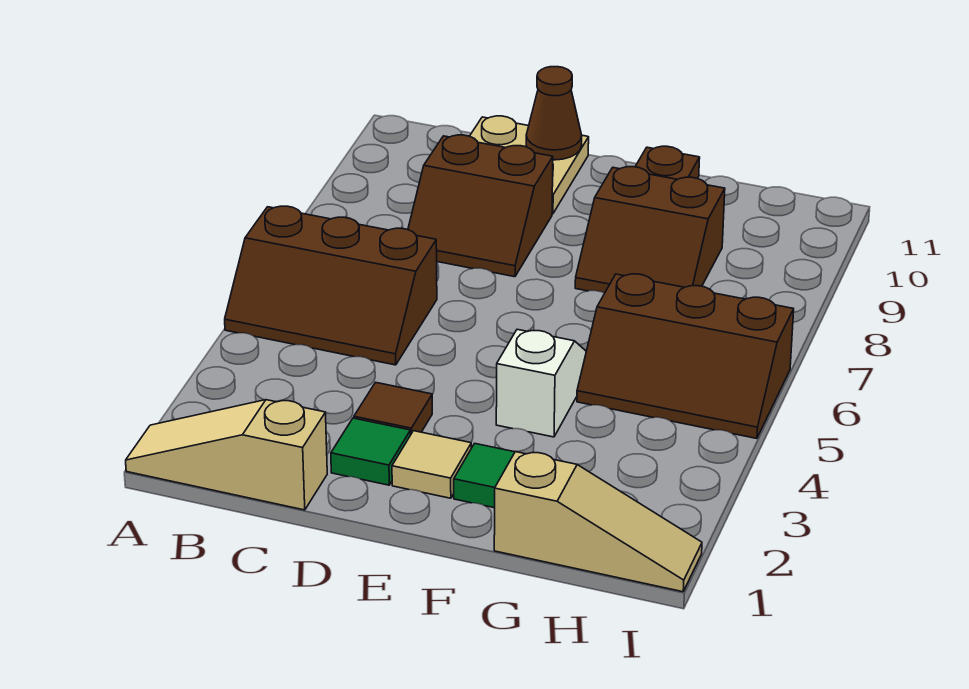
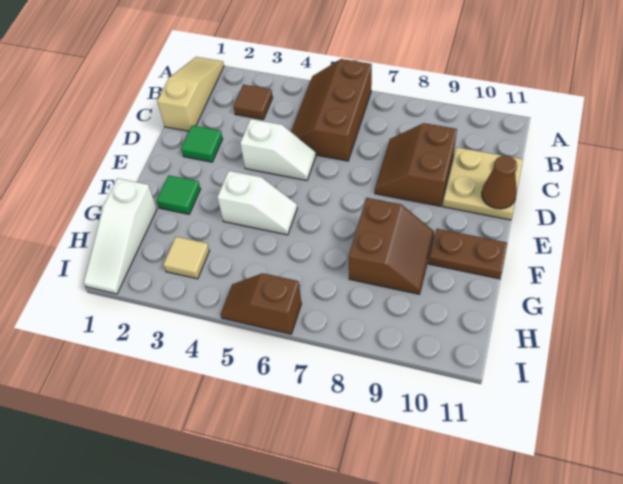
brown 1x1 tile [354,382,432,435] -> brown 1x1 tile moved to [234,85,273,120]
none -> white 1x2 slope [240,119,316,181]
tan 1x1 tile [392,431,471,498] -> tan 1x1 tile moved to [163,237,209,279]
brown 2x2 slope [575,167,725,293] -> brown 2x2 slope turned to [348,198,434,294]
tan 1x3 slope [494,452,702,592] -> white 1x3 slope [84,178,157,294]
brown 2x3 slope [577,274,794,439] -> brown 1x2 slope [221,273,302,334]

